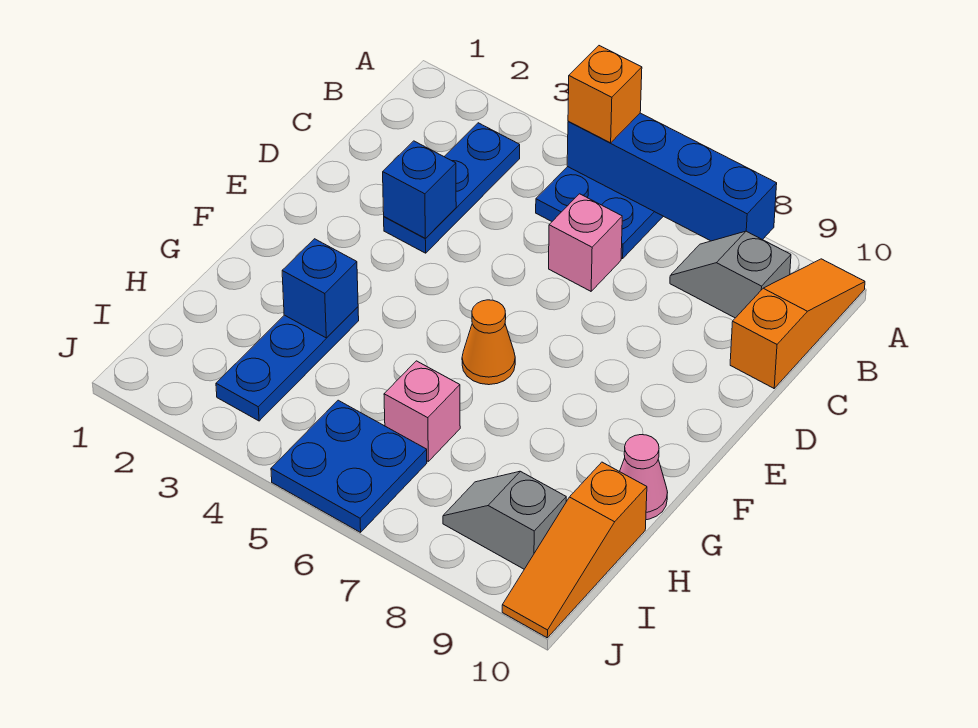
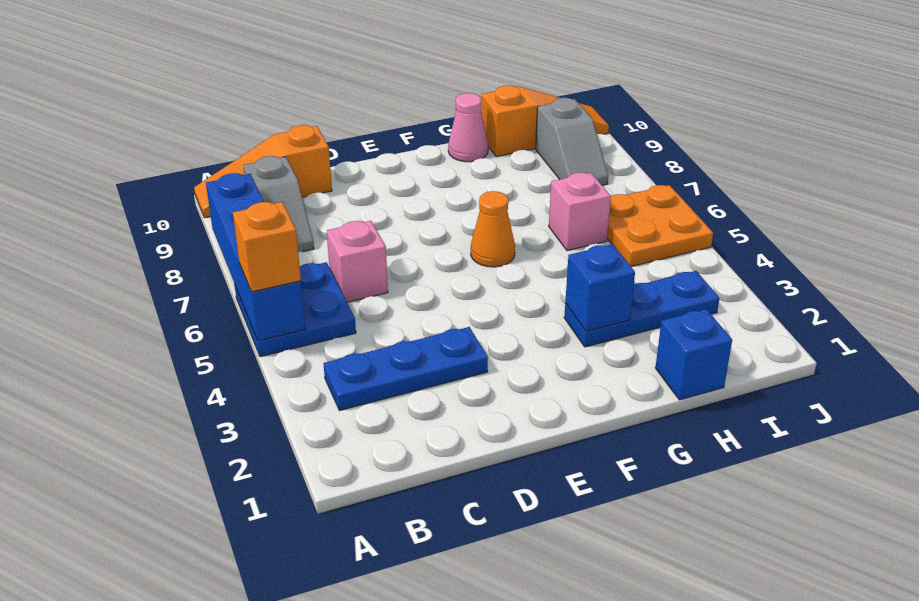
blue 1x1 brick [383,141,456,238] -> blue 1x1 brick moved to [655,309,732,400]
blue 2x2 plate [271,400,427,532] -> orange 2x2 plate [607,185,713,267]

